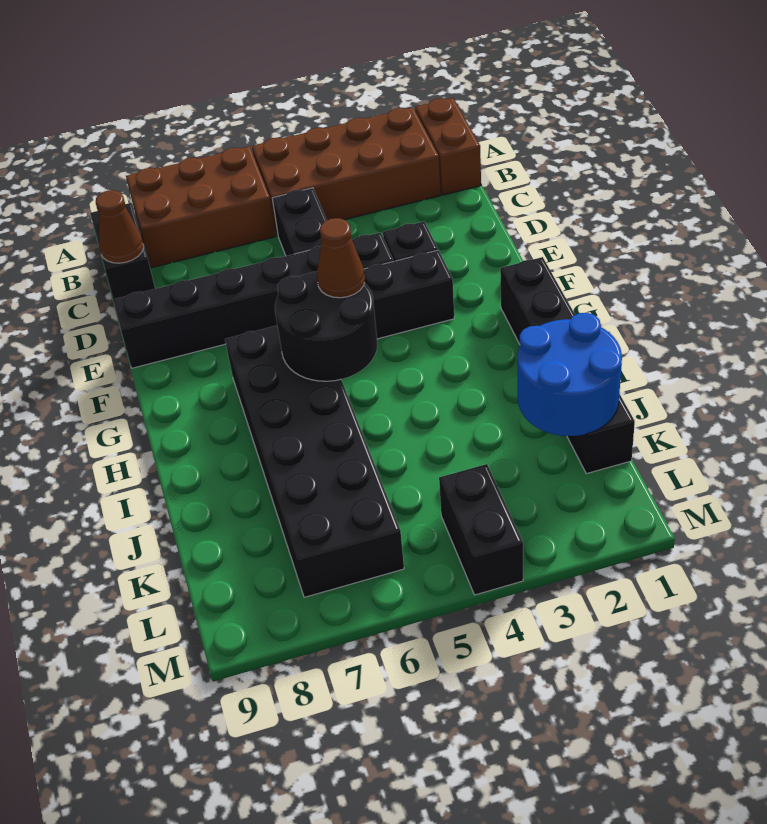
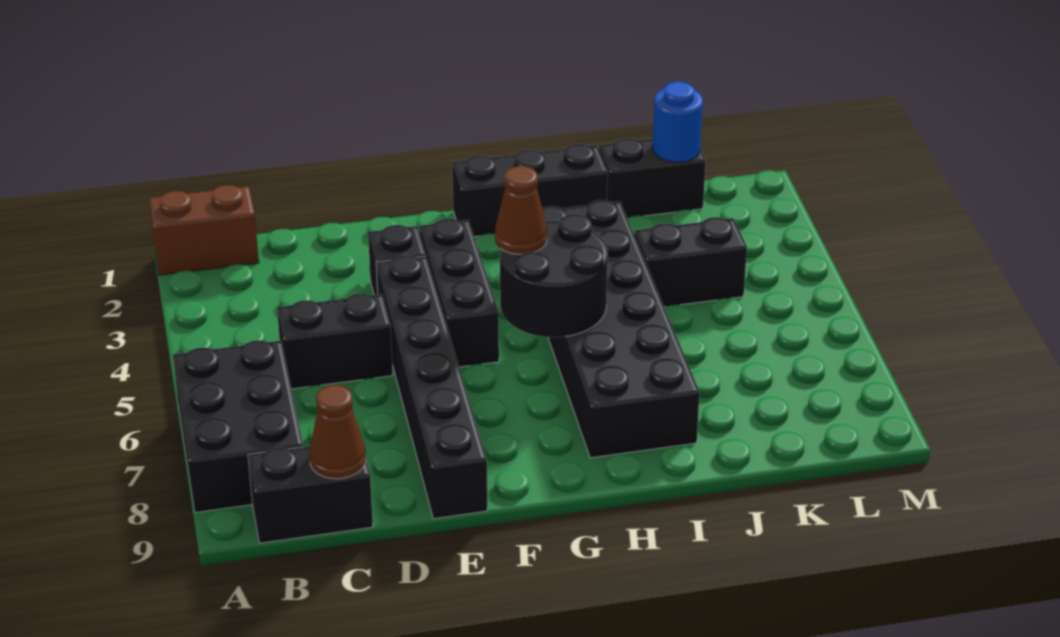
brown 2x4 brick [252,107,441,234] -> none
brown 2x3 brick [126,146,276,268] -> black 2x3 brick [173,340,303,513]
black 2x6 brick [225,326,404,597] -> black 2x6 brick turned to [542,200,699,458]
blue 2x2 round brick [518,313,622,436] -> blue 1x1 round brick [653,82,703,162]
black 1x2 brick [439,464,523,595] -> black 1x2 brick moved to [635,217,747,307]

